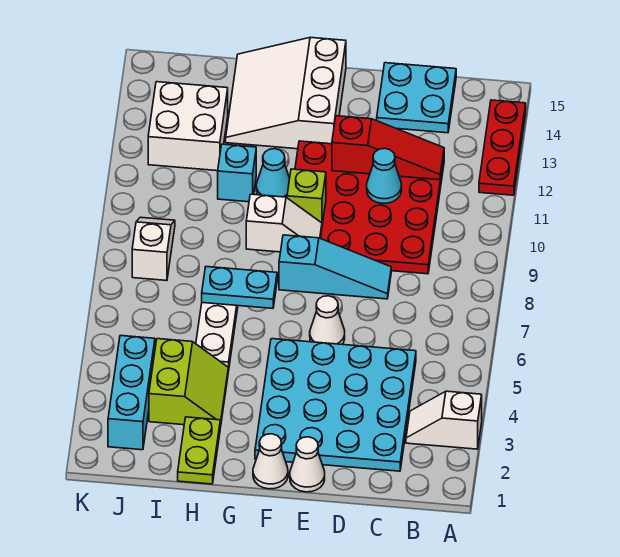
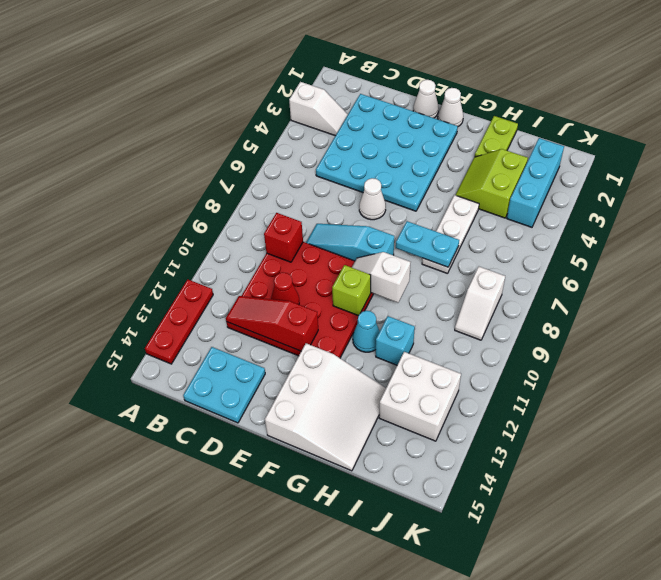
none -> red 1x1 brick [264,213,303,262]
cyan 1x1 cone [367,148,402,203] -> red 1x1 cone [271,272,299,305]

